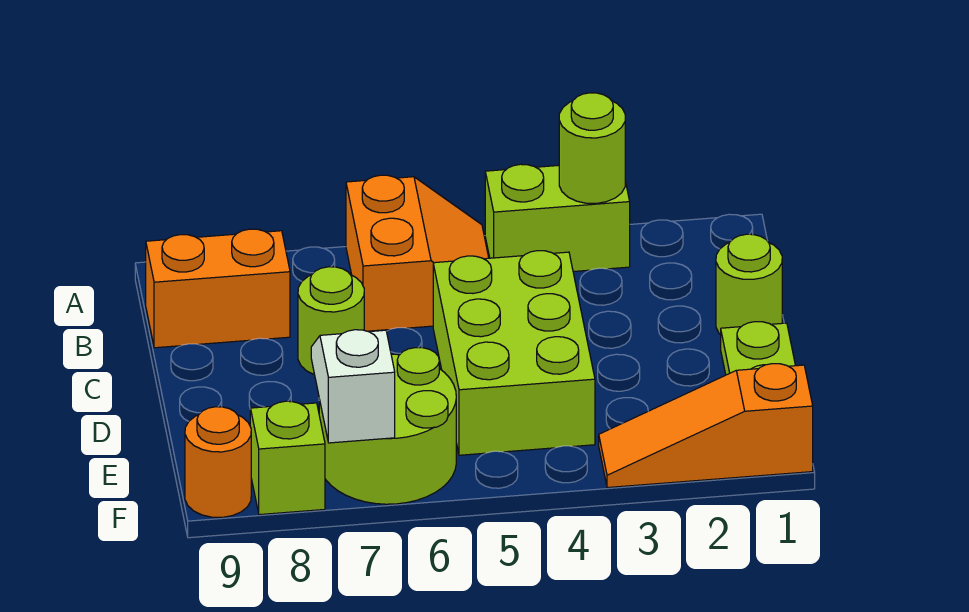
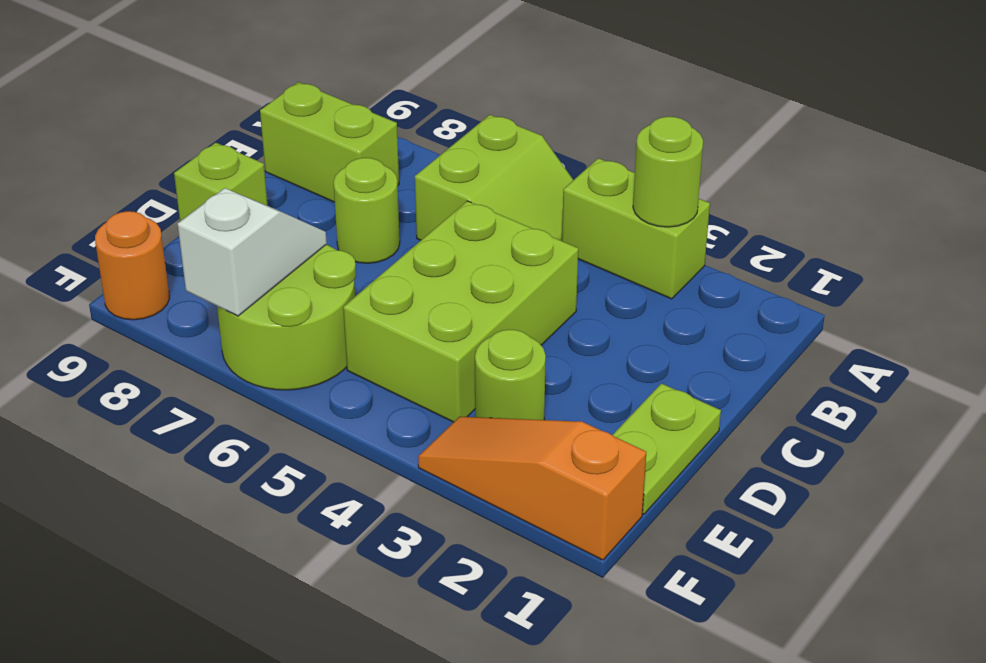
orange 2x2 slope [346,175,489,331] -> lime 2x2 slope [415,115,573,241]
orange 1x2 brick [146,229,290,348] -> lime 1x2 brick [260,82,399,202]
lime 1x1 round brick [716,234,782,335] -> lime 1x1 round brick moved to [475,329,546,420]
lime 1x1 brick [250,401,325,515] -> lime 1x1 brick moved to [174,142,268,221]

